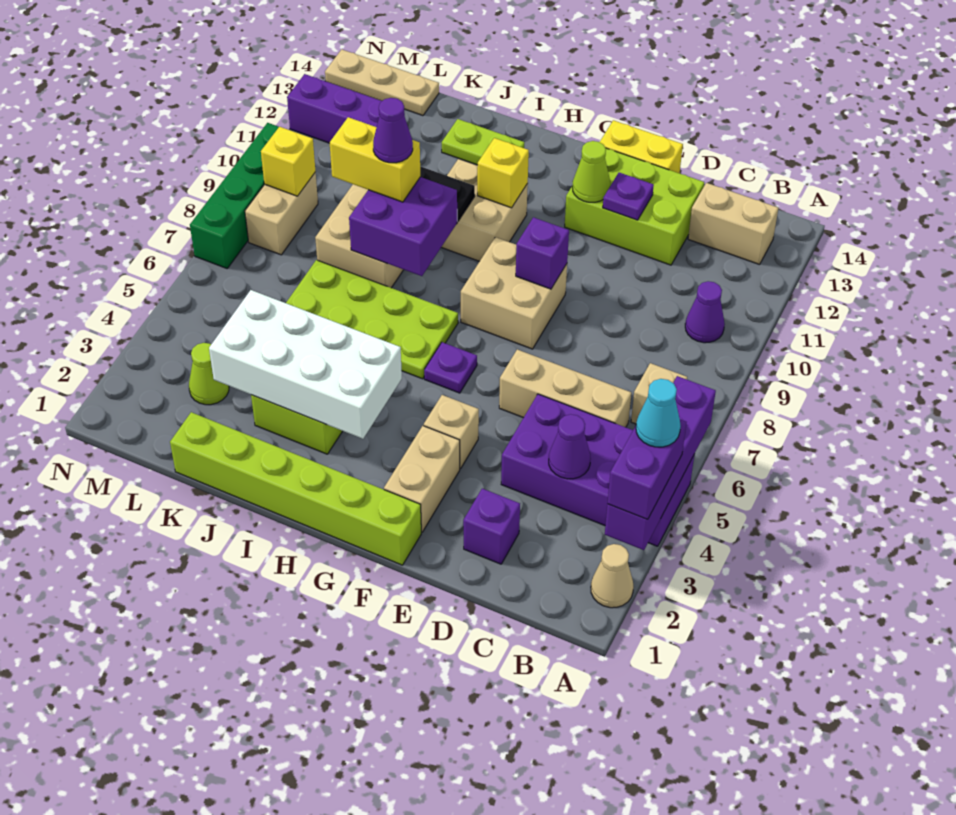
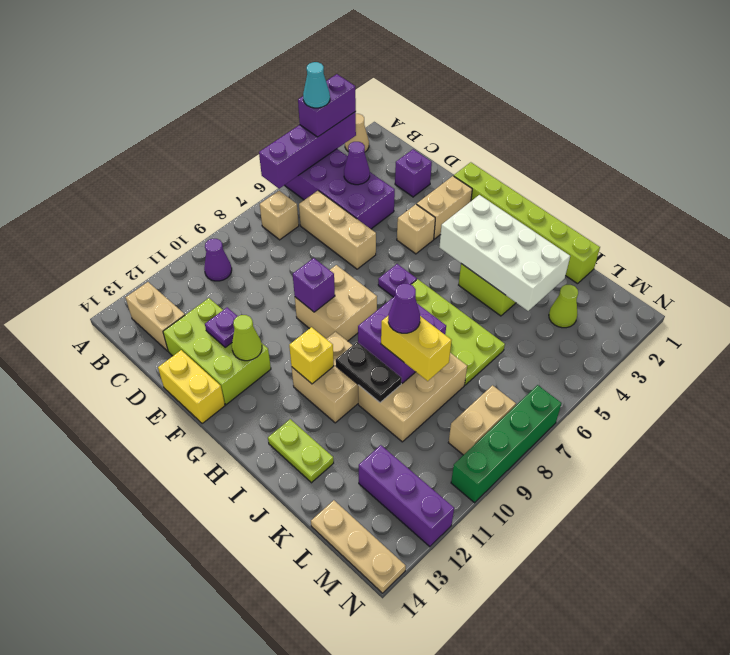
yellow 1x1 brick [261,127,316,196] -> none

